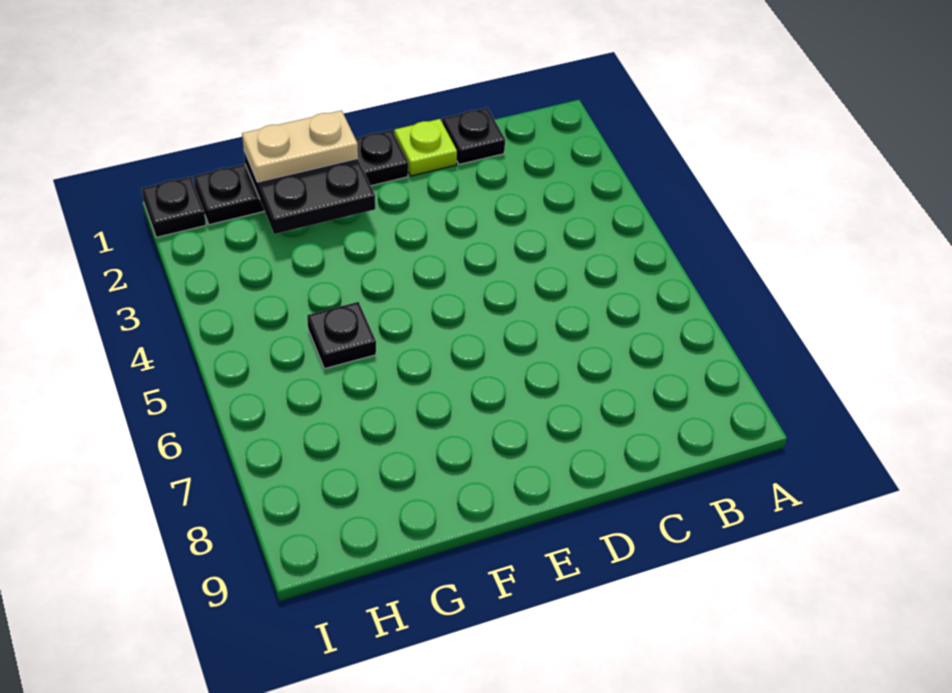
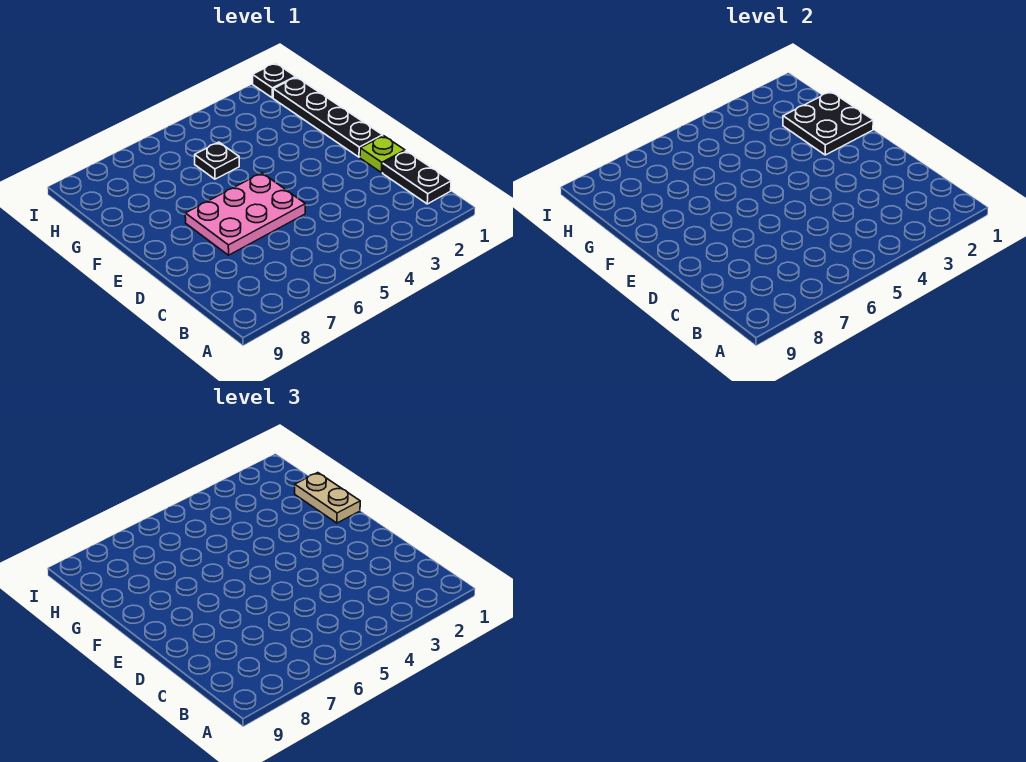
black 1x1 plate [442,108,505,164] -> black 1x2 plate [383,151,451,204]
none -> pink 2x3 plate [185,173,305,255]

